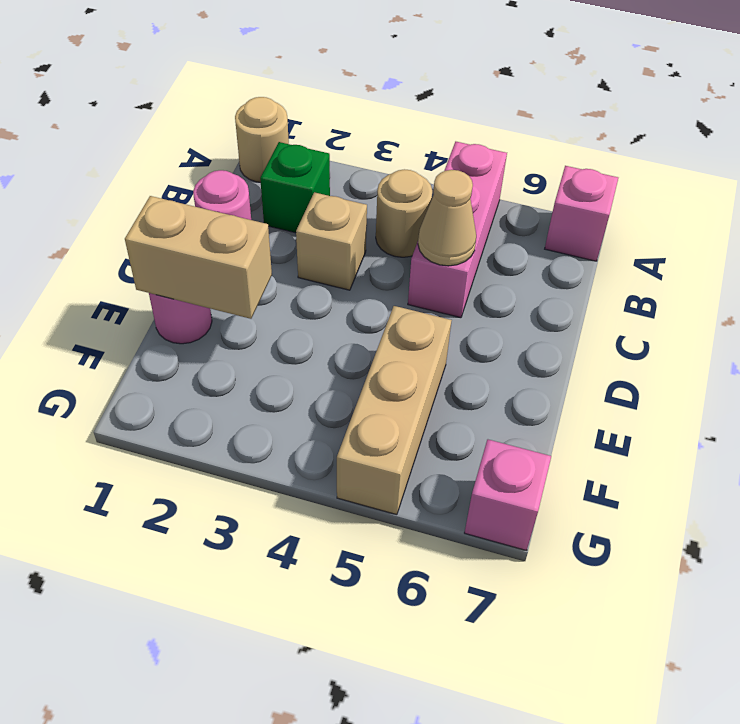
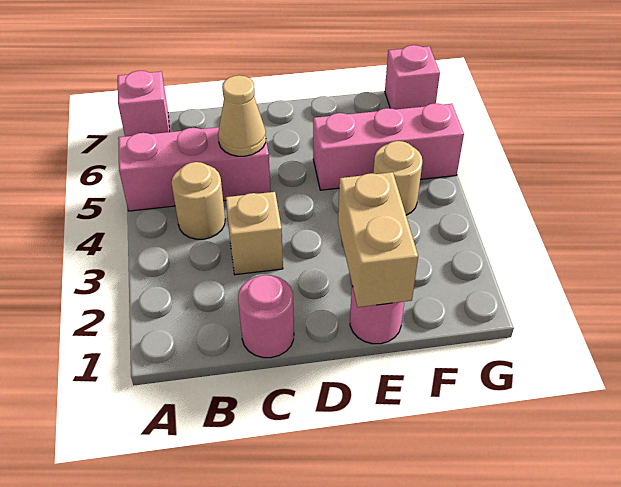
tan 1x1 round brick [235,97,289,182] -> tan 1x1 round brick moved to [373,141,422,215]
green 1x1 brick [260,142,330,233] -> none
tan 1x3 brick [337,306,452,515] -> pink 1x3 brick [313,103,464,190]

